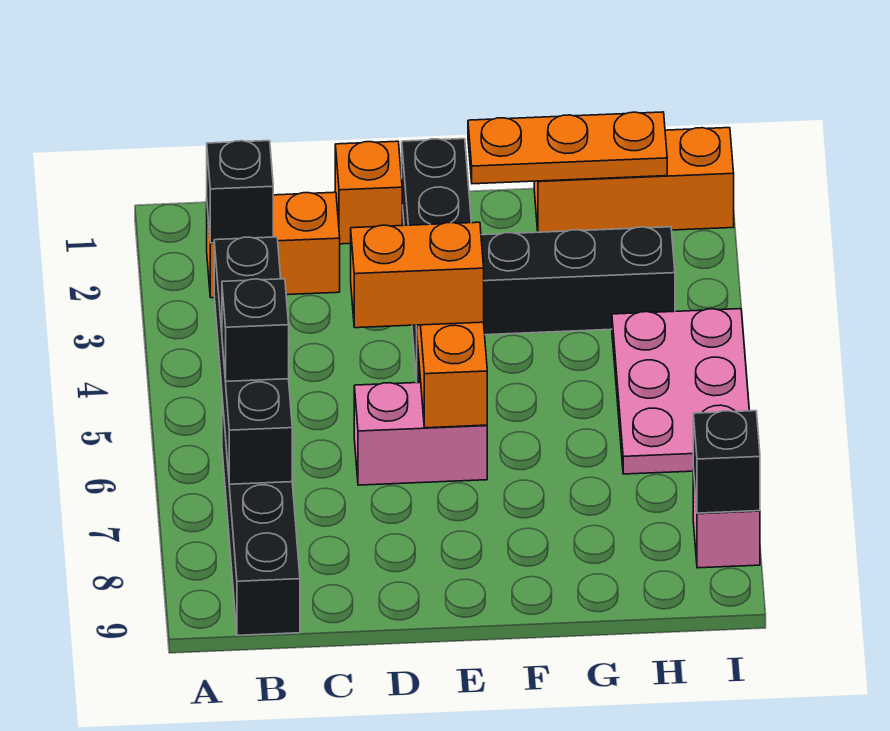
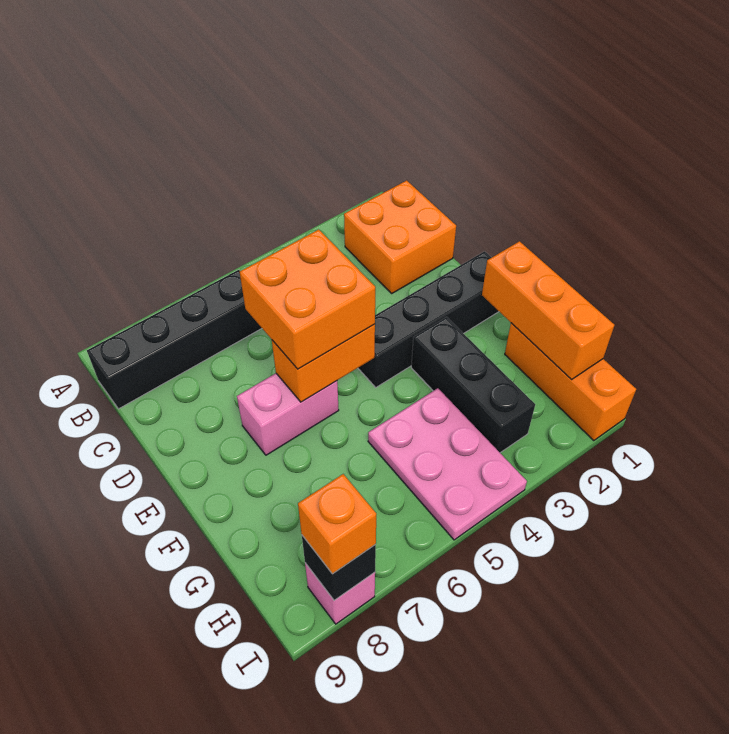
orange 1x2 brick [207,192,340,298] -> orange 2x2 brick [344,180,456,293]
black 1x1 brick [207,141,273,243] -> none
black 1x4 brick [214,237,292,484] -> none
black 1x1 brick [222,279,289,381] -> none
orange 1x1 brick [335,141,402,244] -> orange 1x1 brick moved to [298,474,376,574]
orange 1x2 brick [351,222,484,328] -> orange 2x2 brick [240,229,375,369]
pink 1x2 brick [354,382,487,485] -> pink 1x2 brick turned to [237,373,339,455]
orange 1x3 plate [468,112,667,184] -> orange 1x3 brick [482,241,614,380]
pink 2x3 plate [612,309,749,474] -> pink 2x3 plate turned to [368,388,527,540]

